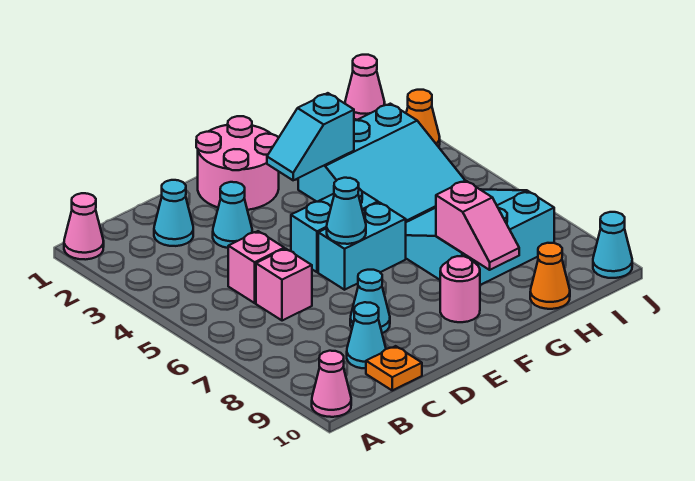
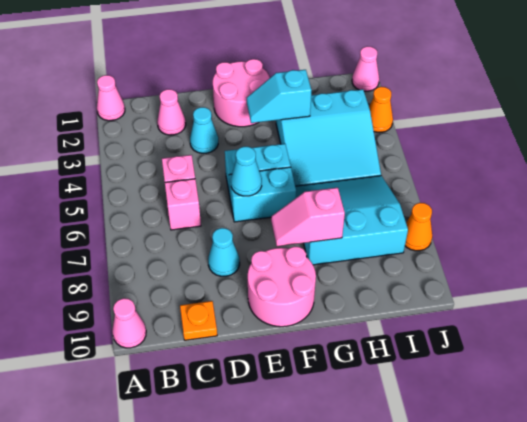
cyan 1x1 cone [154,180,193,246] -> pink 1x1 cone [157,89,186,135]
cyan 1x1 cone [347,302,386,369] -> none
pink 1x1 round brick [440,256,480,322] -> pink 2x2 round brick [248,246,316,327]
pink 1x2 slope [436,180,519,270] -> pink 1x2 slope turned to [271,188,345,246]
orange 1x1 cone [530,243,570,309] -> orange 1x1 cone moved to [405,203,432,251]
cyan 1x1 cone [593,212,632,278] -> none

